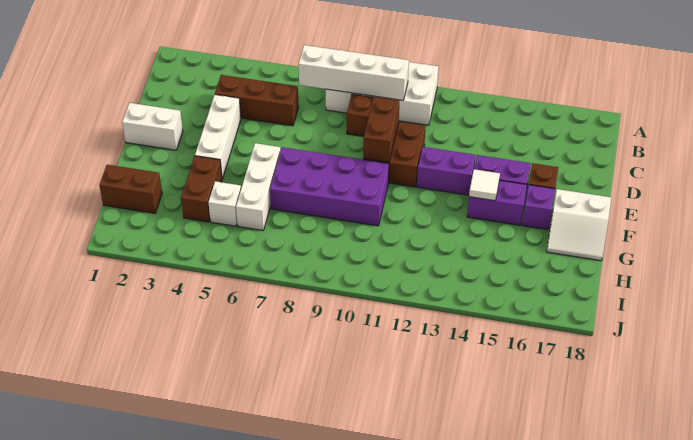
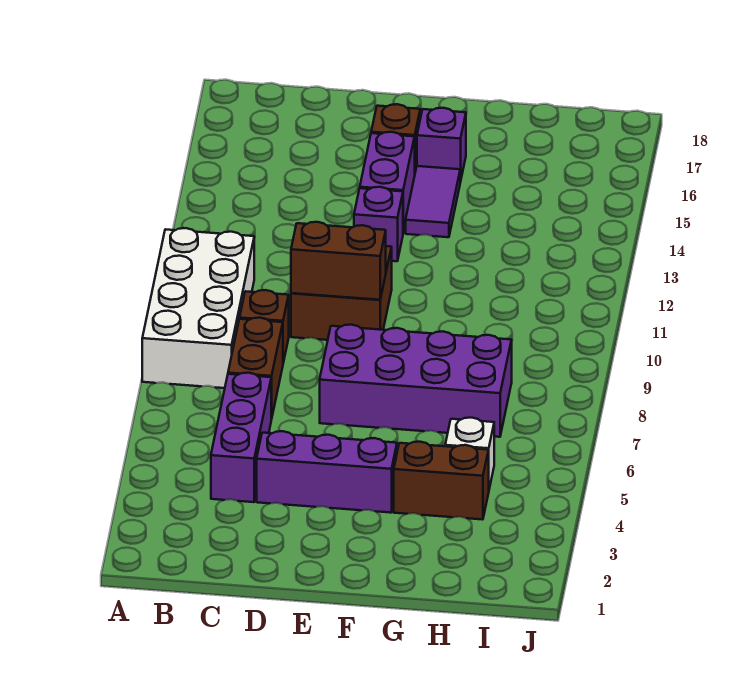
white 1x4 brick [299,45,409,100] -> none
brown 1x3 brick [215,75,299,126] -> purple 1x3 brick [211,373,271,502]
white 1x3 brick [195,95,241,179] -> purple 1x3 brick [257,431,397,513]
white 1x2 brick [122,103,183,150] -> none
purple 1x2 brick [417,147,476,195] -> purple 1x1 brick [354,187,403,261]
white 1x3 brick [236,143,281,230] -> none
purple 2x4 brick [270,147,389,226] -> purple 2x4 brick turned to [320,325,512,437]
purple 1x2 brick [467,180,527,225] -> purple 1x2 tile [406,166,460,237]
white 1x1 tile [469,169,500,201] -> none
white 2x2 slope [547,189,611,261] -> none
brown 1x2 brick [99,165,162,213] -> brown 1x2 brick moved to [228,318,283,419]

